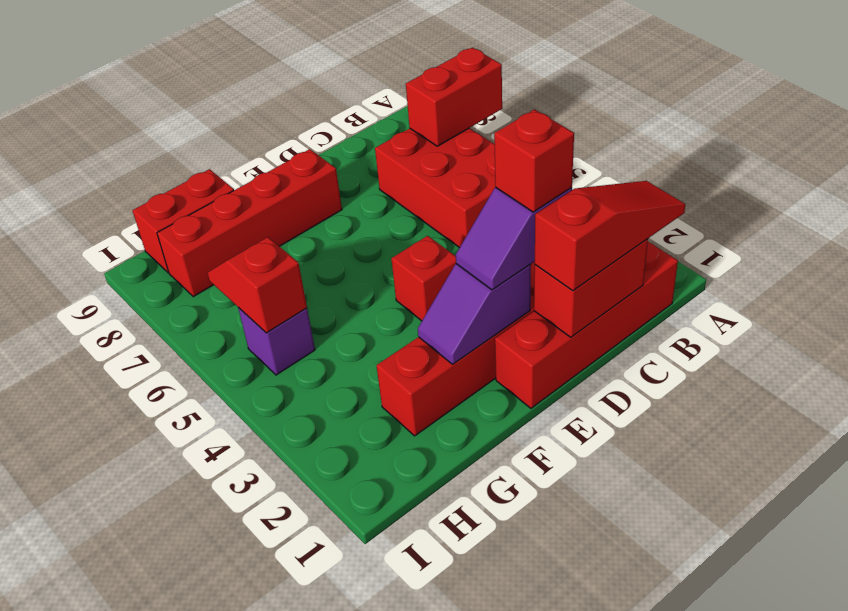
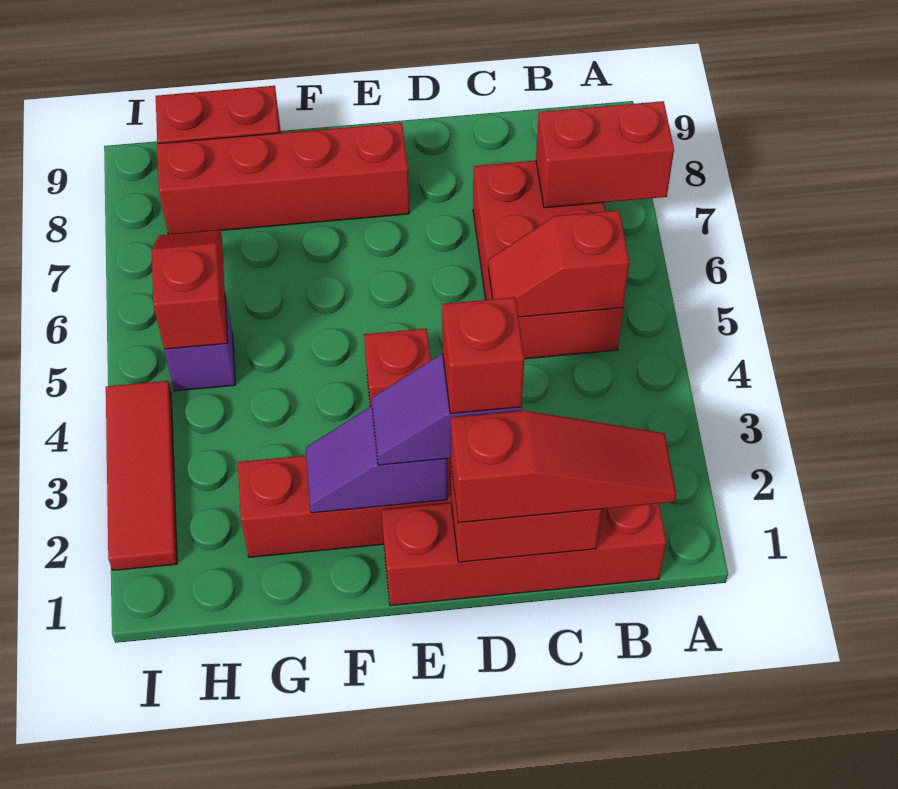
none -> red 1x2 slope [488,210,629,317]
none -> red 1x3 tile [106,381,177,570]

